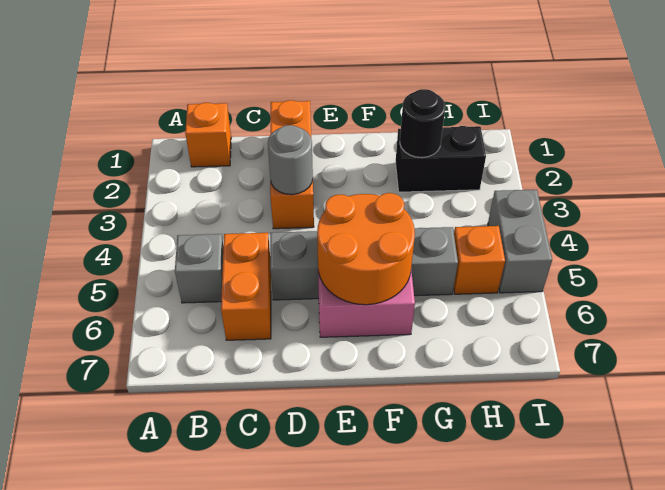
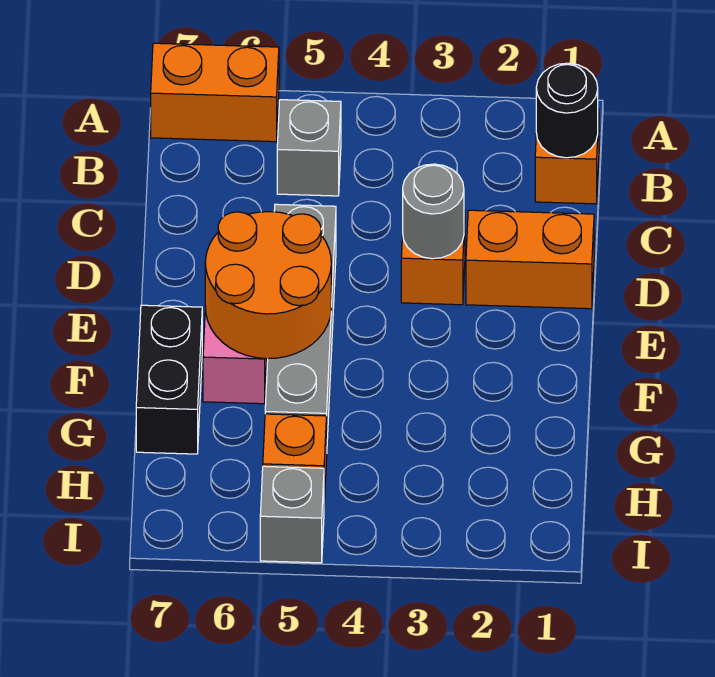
orange 1x2 brick [221,233,271,340] -> orange 1x2 brick moved to [151,43,279,142]
black 1x2 brick [395,126,486,192] -> black 1x2 brick moved to [136,305,202,454]
black 1x1 round brick [400,89,445,158] -> black 1x1 round brick moved to [536,63,598,158]
grey 1x2 brick [488,189,552,293] -> grey 1x1 brick [260,466,324,563]

